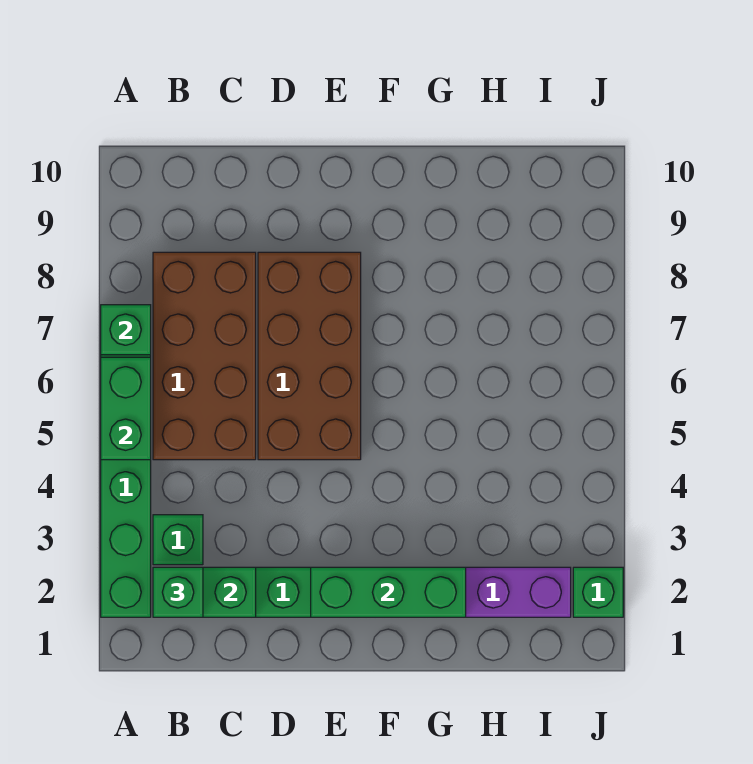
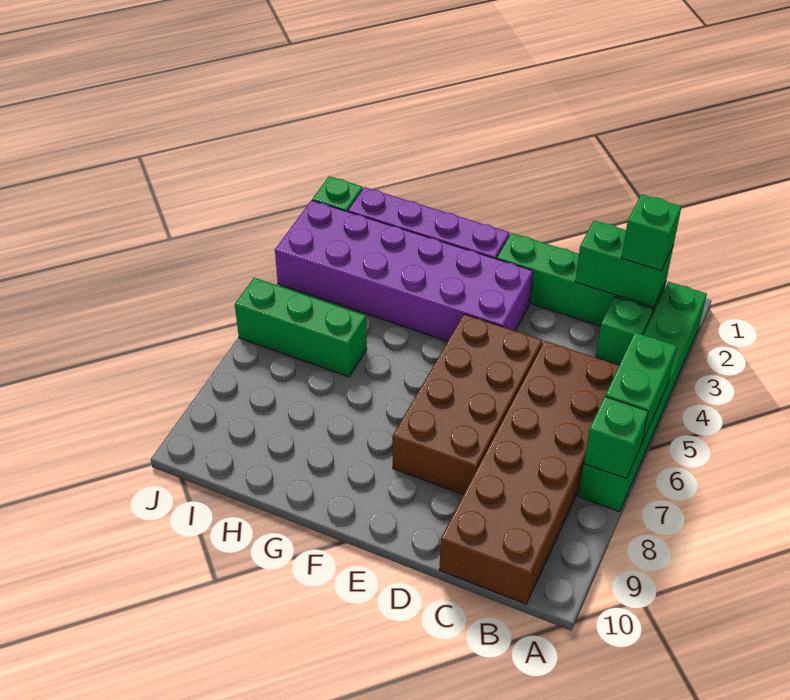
brown 2x4 brick [153,252,256,460] -> brown 2x6 brick [439,341,619,604]
green 1x3 brick [311,567,466,617] -> green 1x3 brick moved to [235,278,367,377]
none -> purple 2x6 brick [275,200,533,341]

